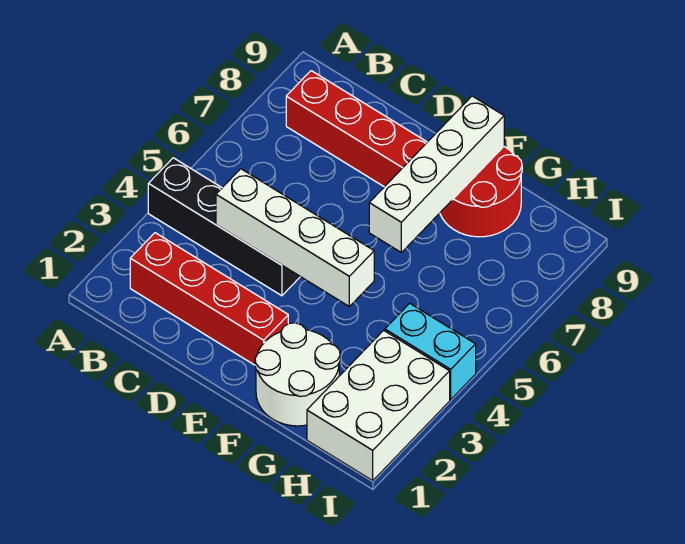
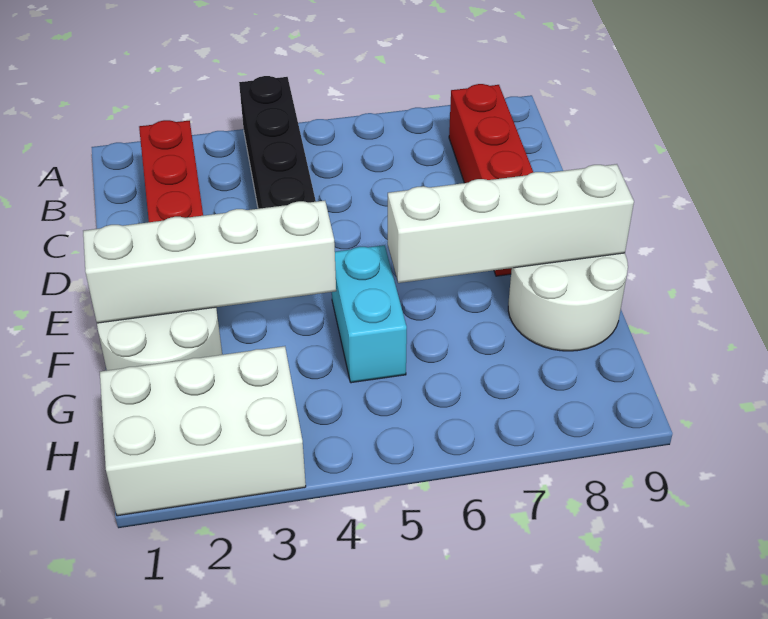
white 1x4 brick [216,169,374,306] -> white 1x4 brick turned to [83,201,336,323]
red 2x2 round brick [440,147,522,237] -> white 2x2 round brick [508,253,628,351]
cyan 1x2 brick [385,303,476,400] -> cyan 1x2 brick moved to [332,245,407,383]

